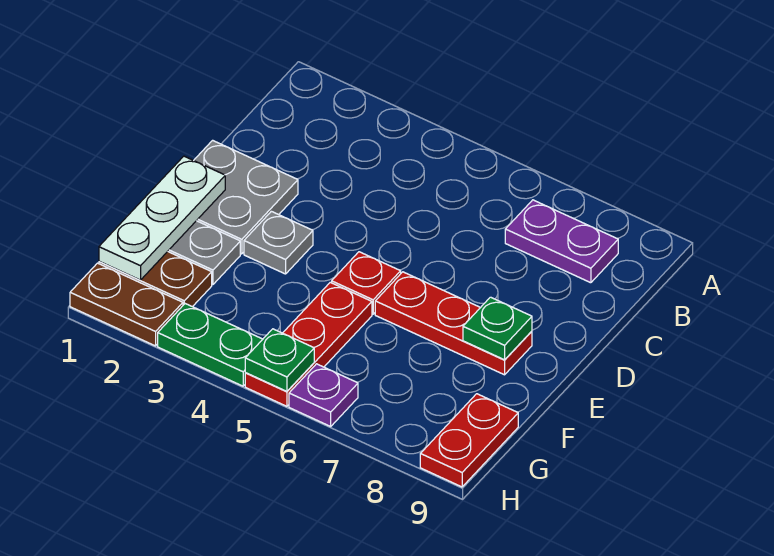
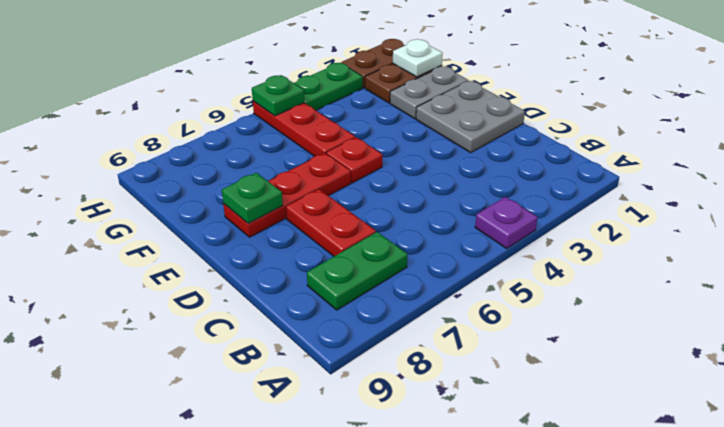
purple 1x2 plate [505,200,618,283] -> green 1x2 plate [307,232,407,310]
white 1x3 plate [99,156,225,280] -> white 1x1 plate [393,39,443,77]
grey 1x1 plate [244,211,313,274] -> none
red 1x2 plate [420,394,518,487] -> red 1x2 plate moved to [286,189,376,256]
purple 1x1 plate [289,364,358,426] -> purple 1x1 plate moved to [475,197,537,249]

